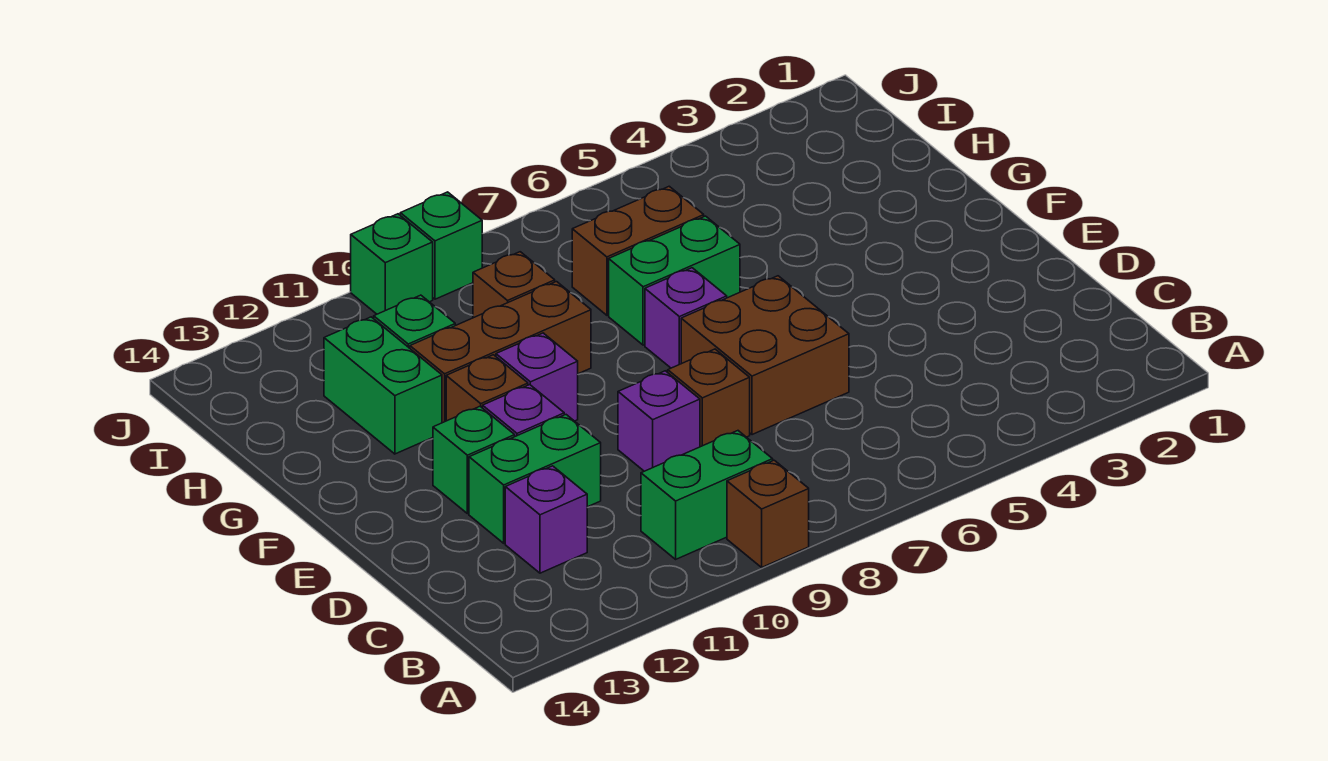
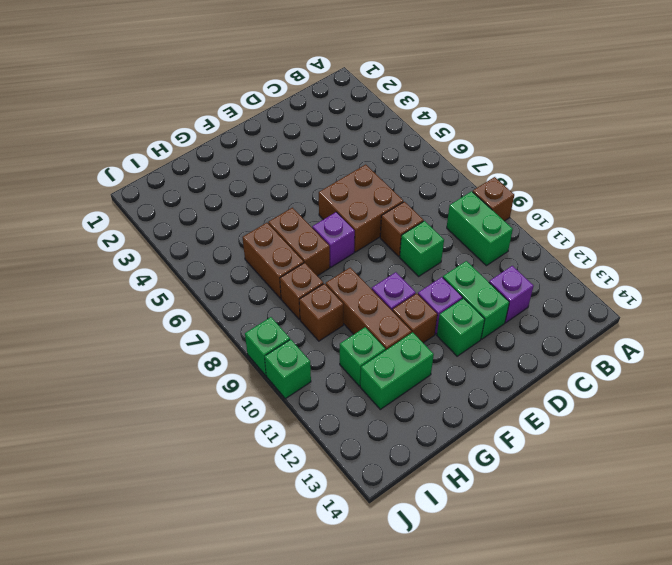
purple 1x1 brick [618,371,700,471] -> green 1x1 brick [400,221,444,276]
green 1x2 brick [609,216,740,345] -> brown 1x2 brick [268,208,330,276]
none -> brown 1x1 brick [280,263,323,320]

